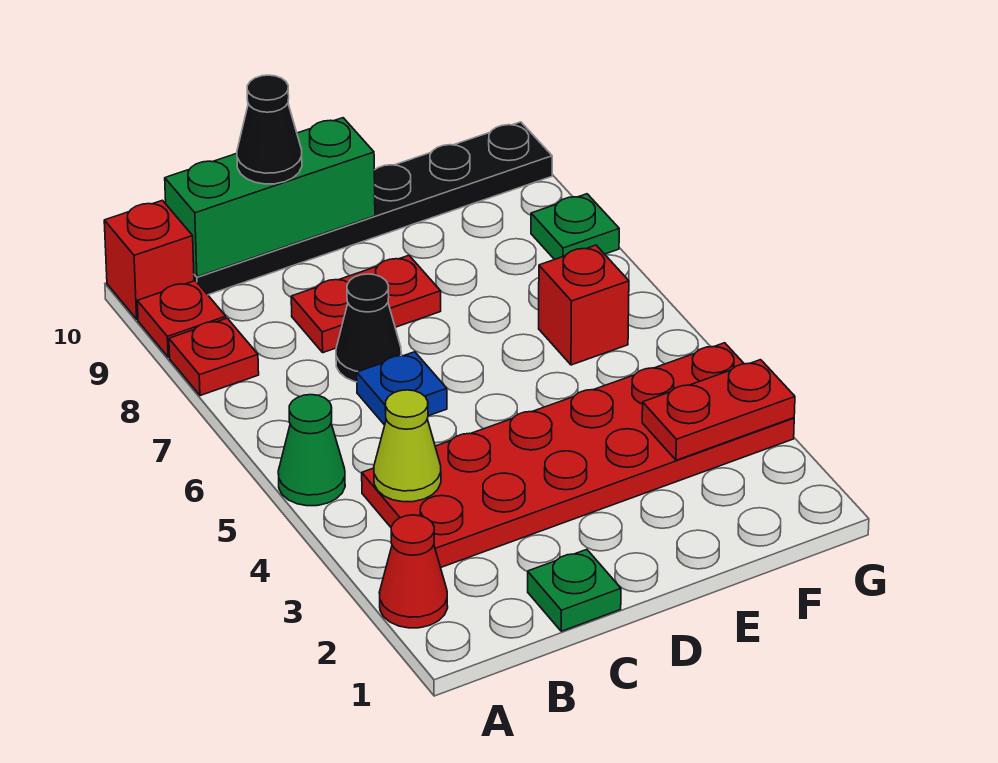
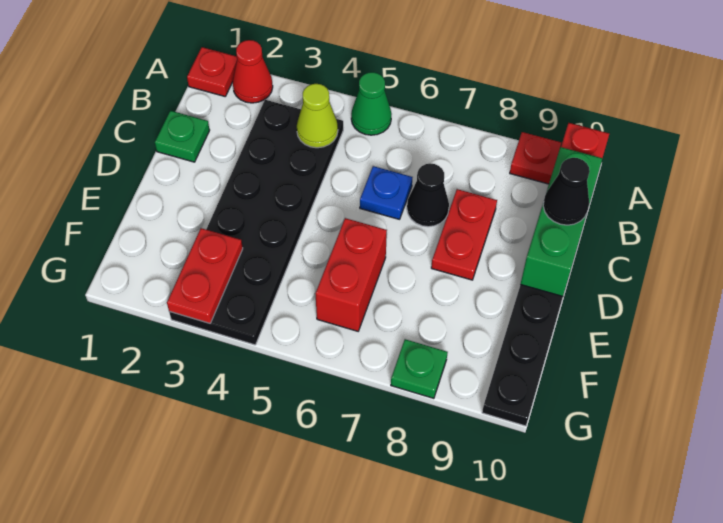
red 1x1 plate [169,318,259,396] -> red 1x1 plate moved to [187,47,237,96]
red 2x6 plate [362,343,794,567] -> black 2x6 plate [169,100,343,345]
red 1x1 brick [539,245,629,365] -> red 1x2 brick [315,218,387,331]

